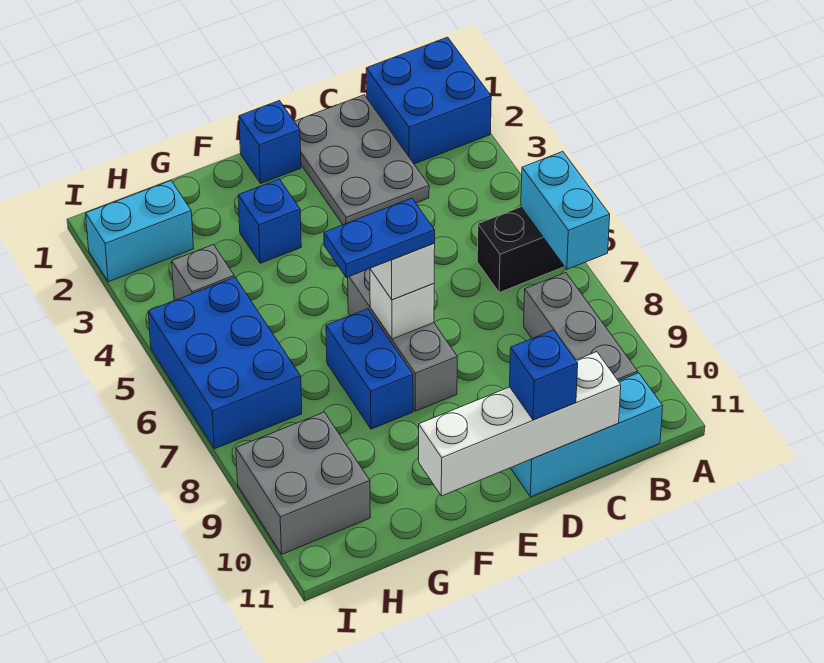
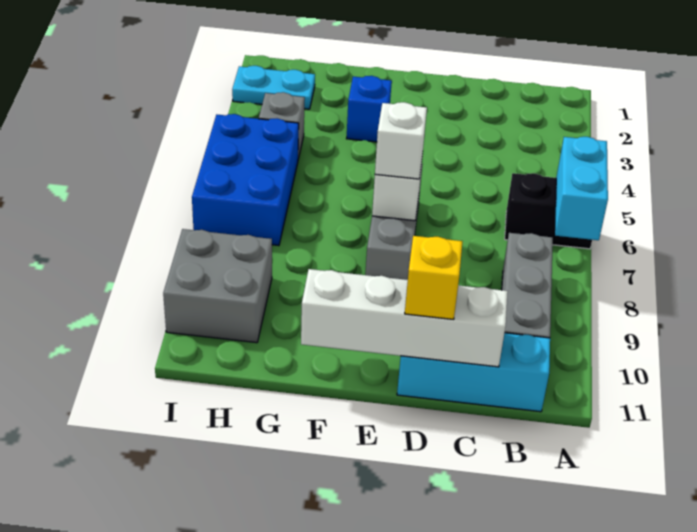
blue 2x2 brick [366,37,491,164] -> none
grey 2x3 plate [294,95,429,225] -> none
blue 1x1 brick [510,330,578,420] -> yellow 1x1 brick [405,236,463,319]
blue 1x1 brick [239,101,301,183] -> none
blue 1x2 plate [324,198,435,277] -> none
blue 1x2 brick [326,309,413,429] -> none
cyan 1x2 brick [86,181,194,282] -> cyan 1x2 plate [232,66,315,109]

